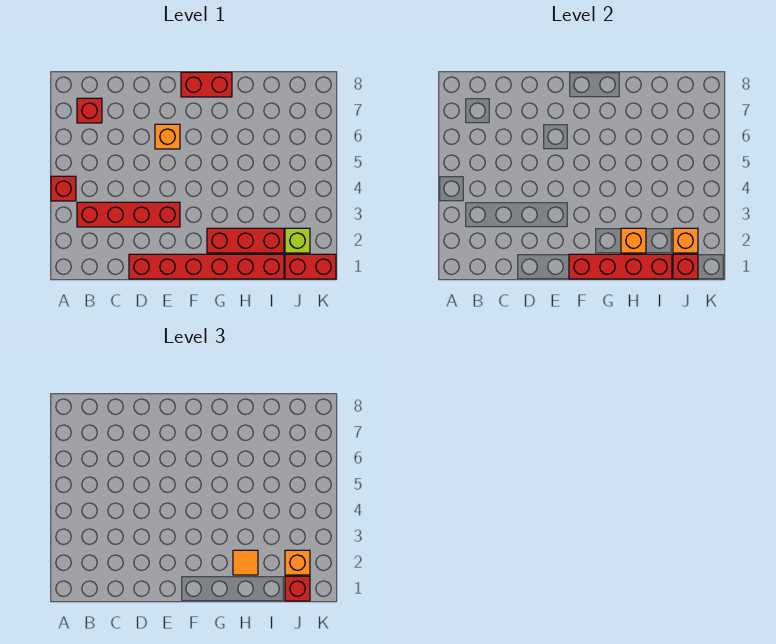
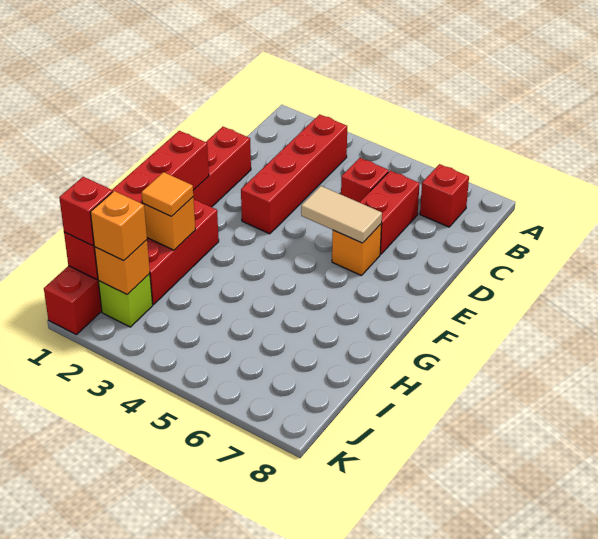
red 1x1 brick [51,176,76,201] -> red 1x1 brick moved to [341,158,389,202]
none -> tan 1x2 tile [301,186,382,243]
red 1x2 brick [181,72,232,97] -> red 1x2 brick moved to [360,171,420,254]

